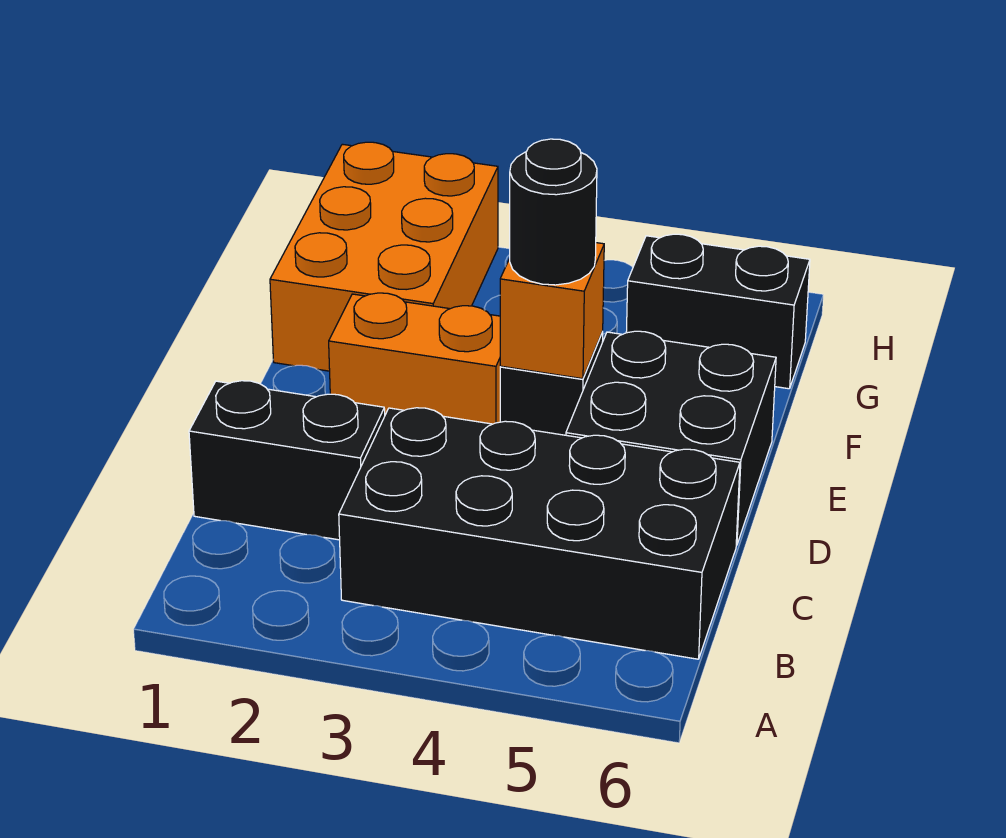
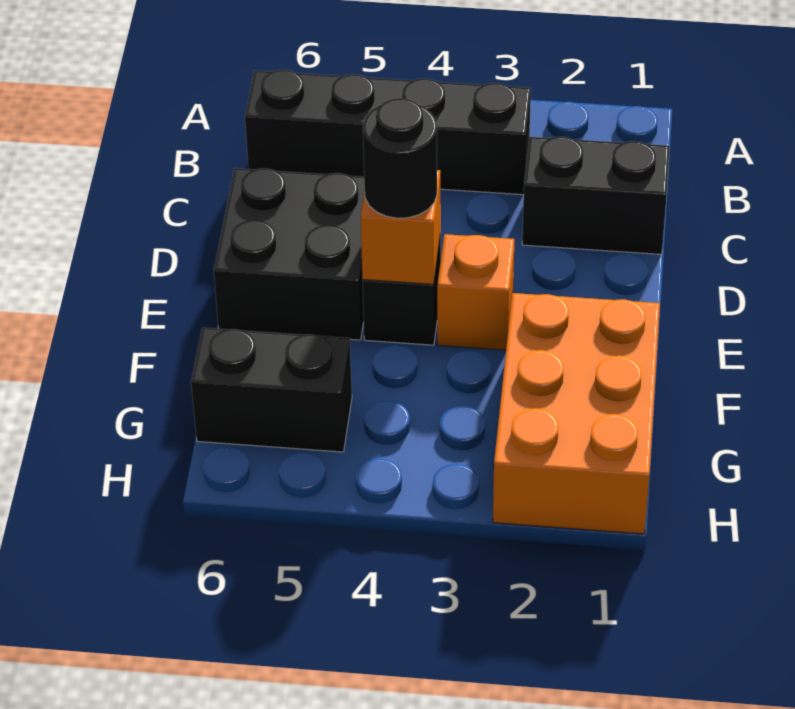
black 2x4 brick [339,408,740,659] -> black 1x4 brick [245,70,531,195]
orange 1x2 brick [329,293,500,424] -> orange 1x1 brick [437,234,514,350]

